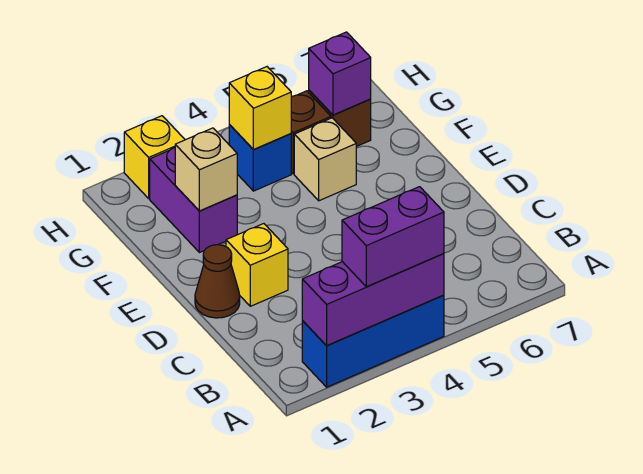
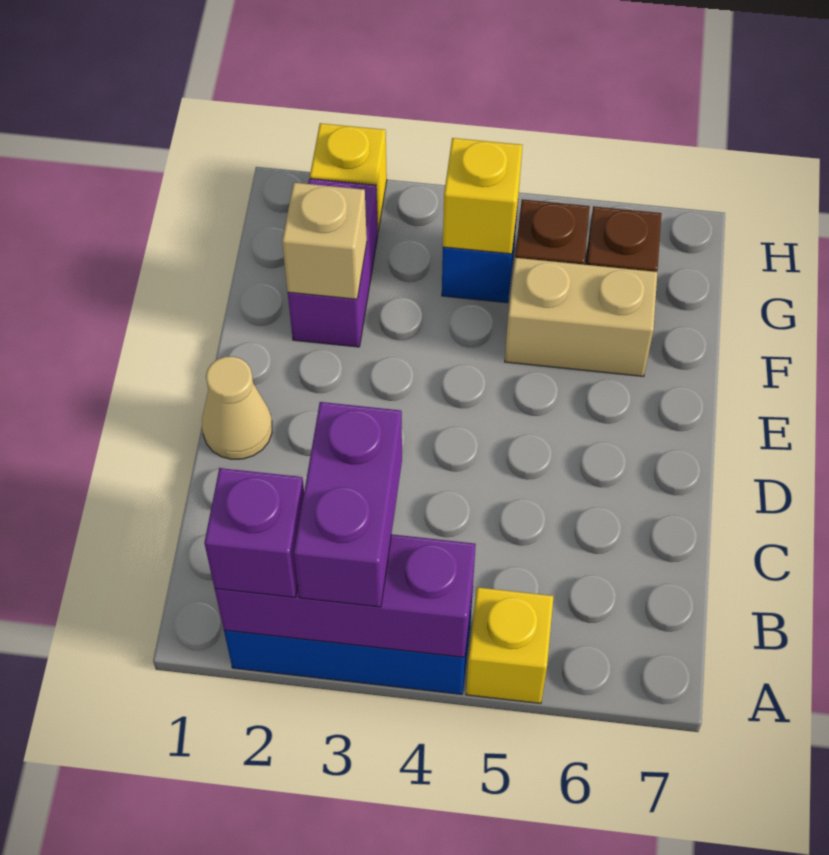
purple 1x2 brick [342,187,444,287] -> purple 1x2 brick turned to [294,402,402,607]
brown 1x1 cone [195,245,240,318] -> tan 1x1 cone [202,356,272,459]
yellow 1x1 brick [226,224,288,306] -> yellow 1x1 brick moved to [466,587,554,703]
tan 1x1 brick [294,118,356,201] -> tan 1x2 brick [505,258,657,377]
purple 1x1 brick [309,32,371,115] -> purple 1x1 brick moved to [204,468,304,597]

